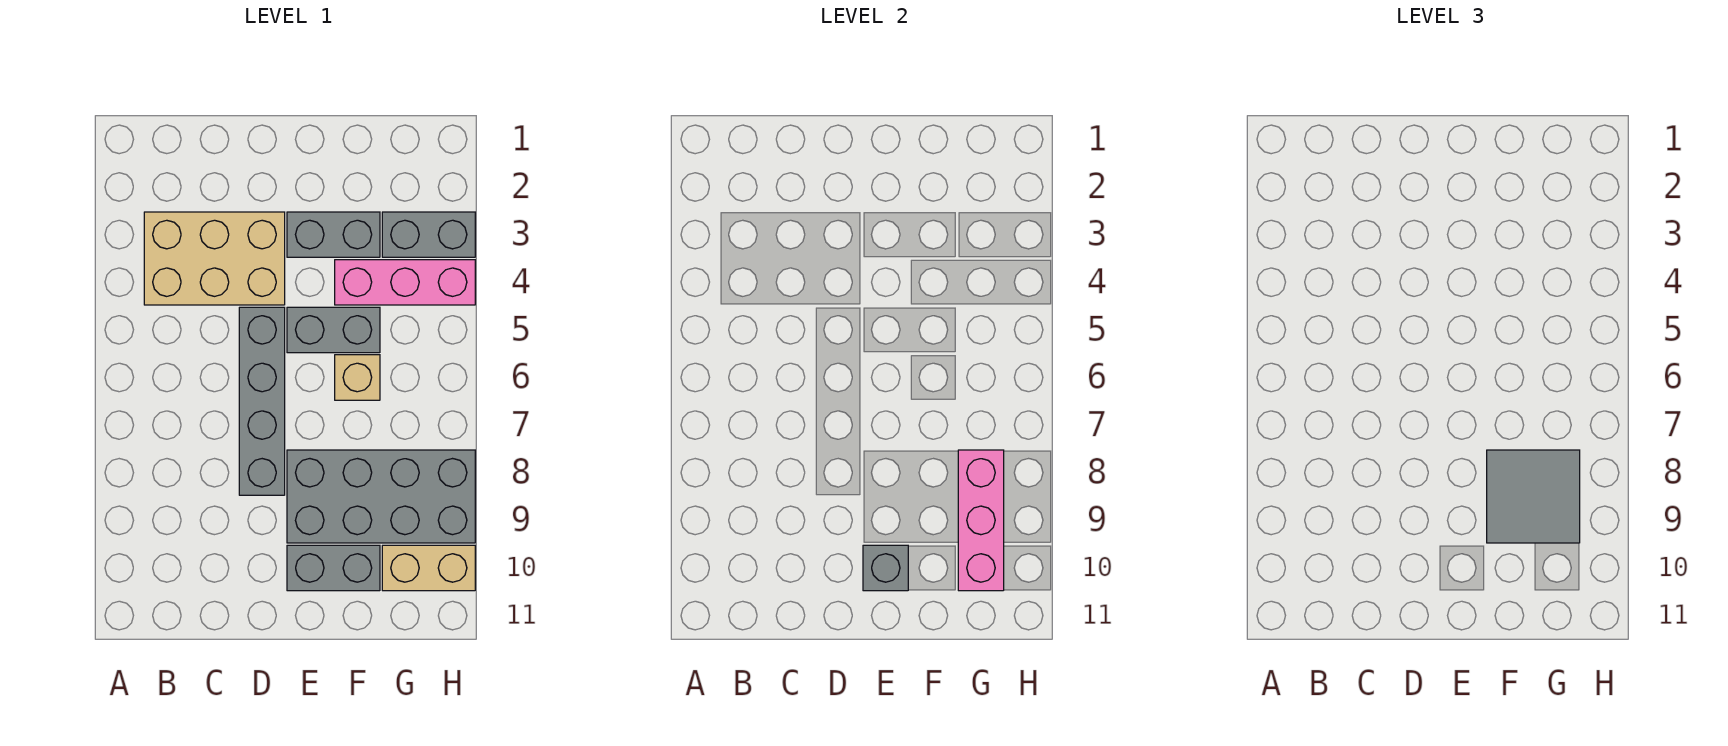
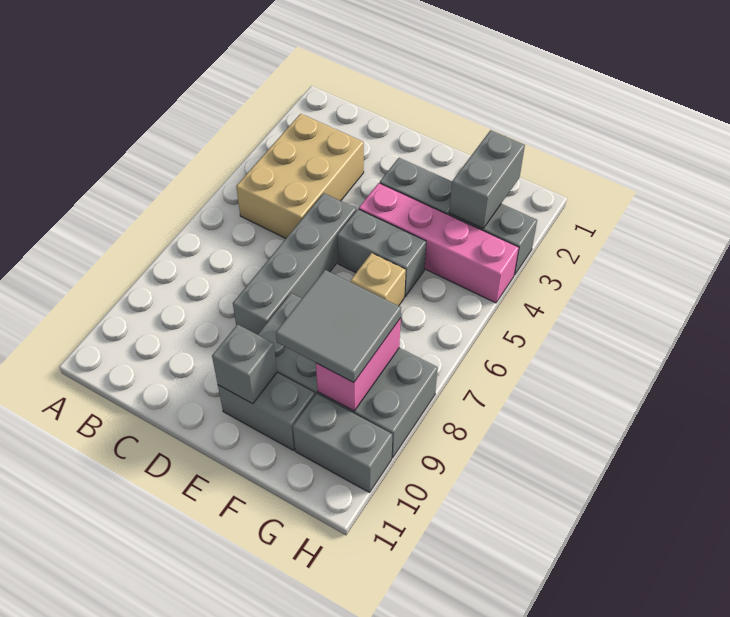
tan 2x3 brick [144,212,285,305] -> tan 2x3 brick turned to [236,114,364,238]
pink 1x3 brick [335,260,475,305] -> pink 1x4 brick [359,183,519,303]
none -> grey 1x2 brick [449,130,525,229]
pink 1x3 brick [958,450,1004,591] -> pink 1x2 brick [316,318,401,411]
tan 1x2 brick [382,545,475,591] -> grey 1x2 brick [293,394,392,493]

